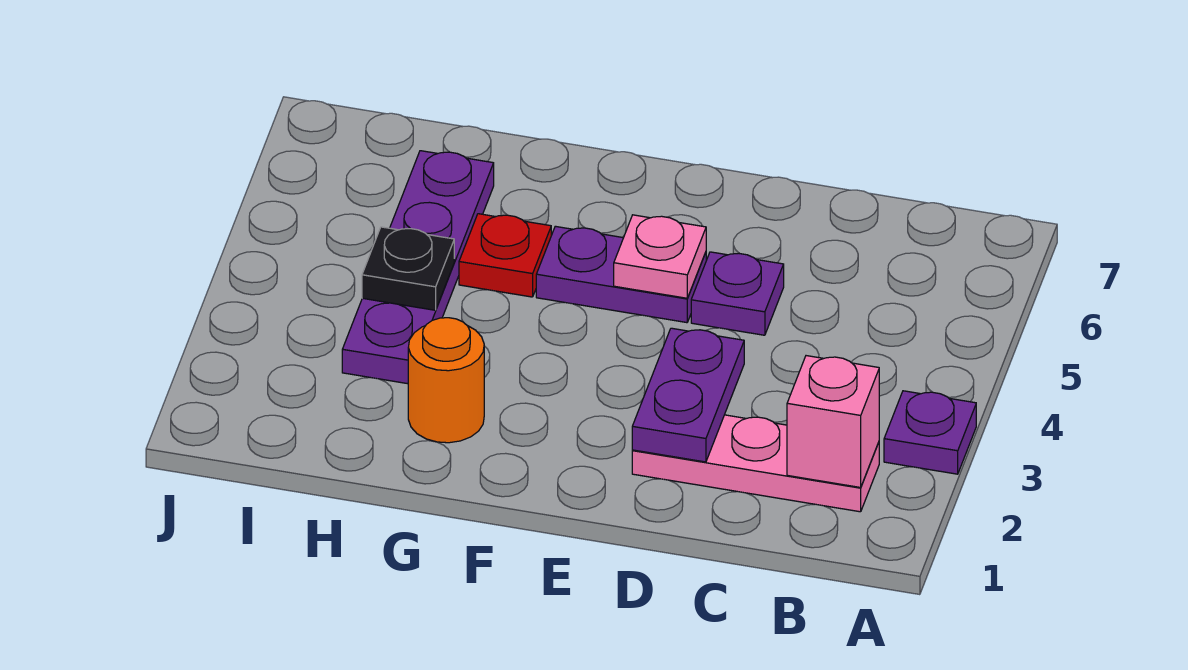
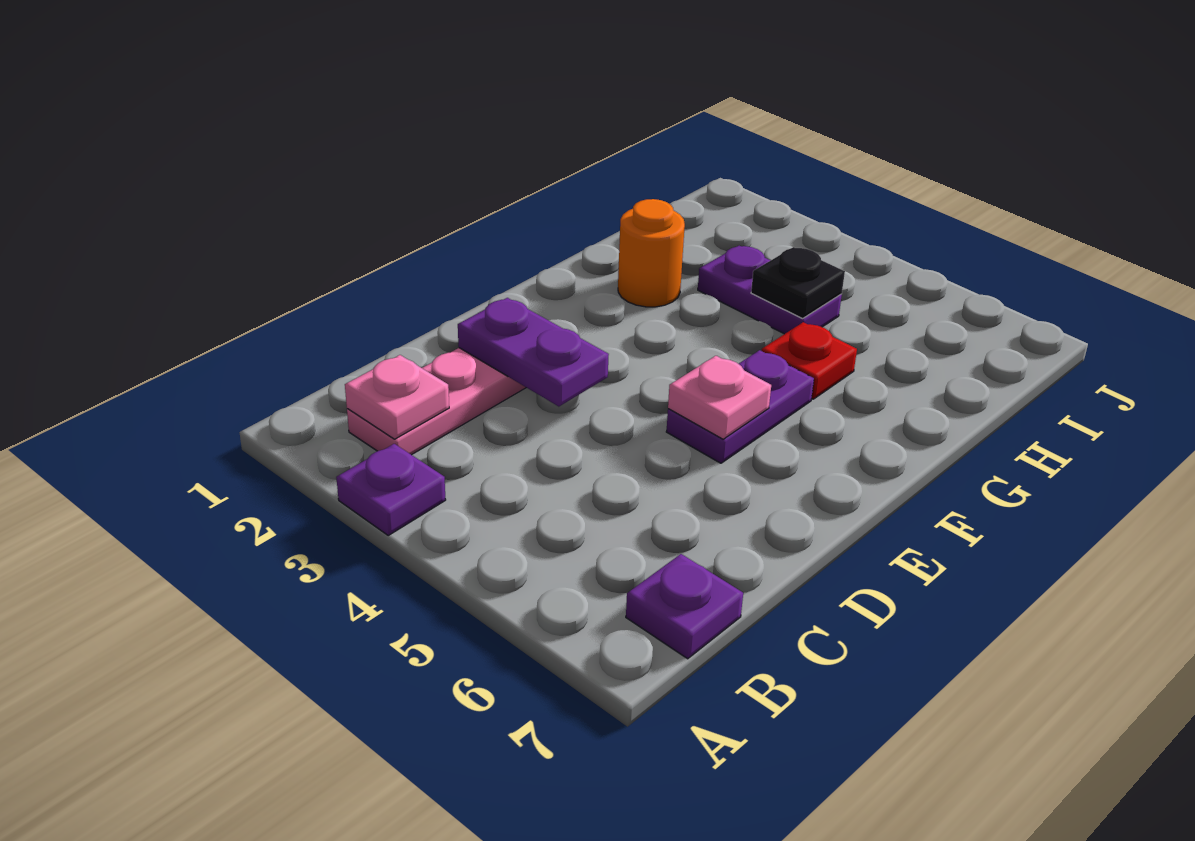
pink 1x1 brick [787,356,879,487] -> pink 1x1 plate [345,355,449,439]
purple 1x1 plate [691,252,784,335] -> purple 1x1 plate moved to [626,554,743,659]
purple 1x4 plate [342,151,494,384] -> purple 1x2 plate [698,246,842,334]

